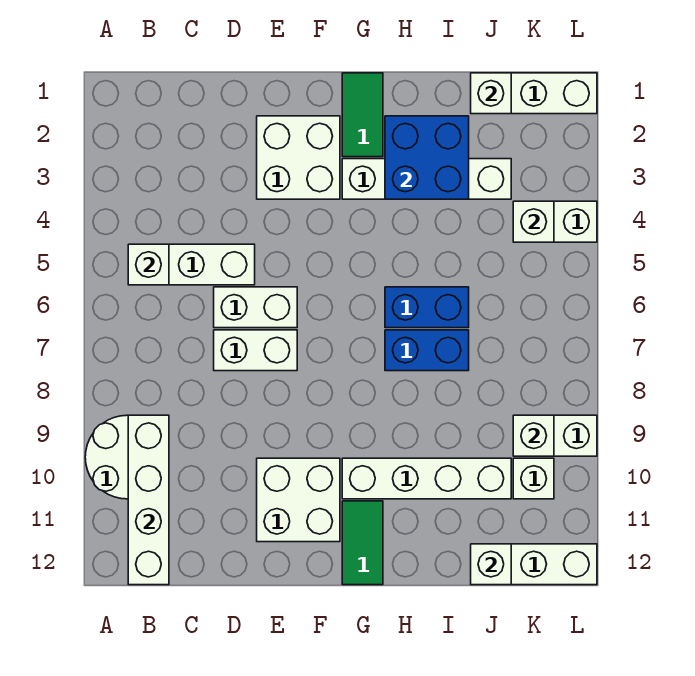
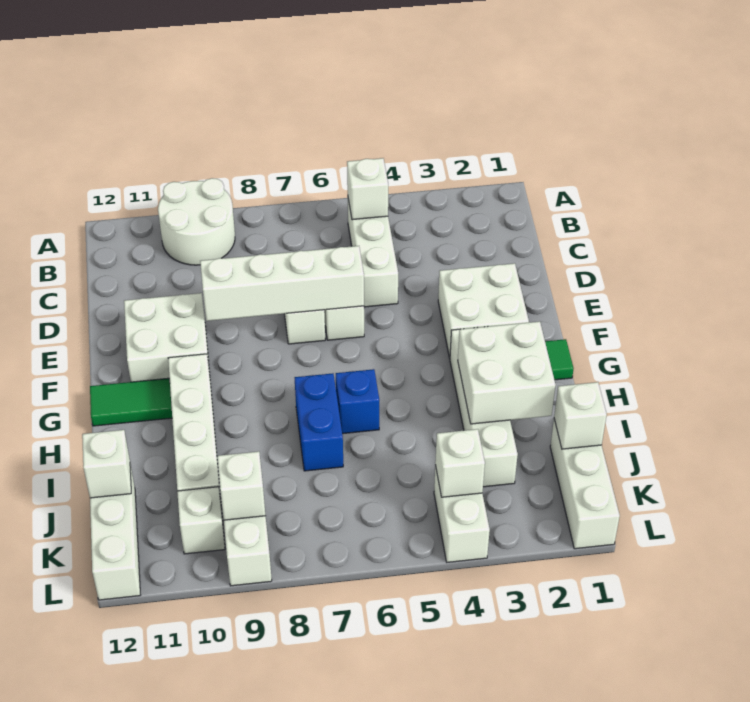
white 1x4 brick [128,415,169,585] -> white 1x4 brick moved to [200,246,364,321]
blue 2x2 brick [385,116,469,199] -> white 2x2 brick [458,321,556,424]
blue 1x2 brick [385,287,469,328] -> blue 1x1 brick [336,369,379,434]

